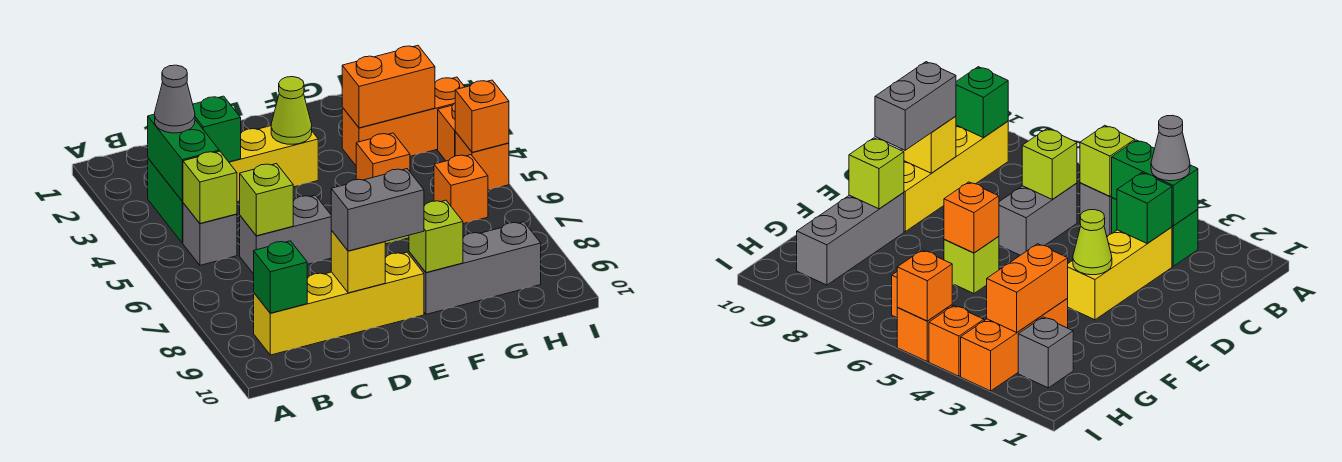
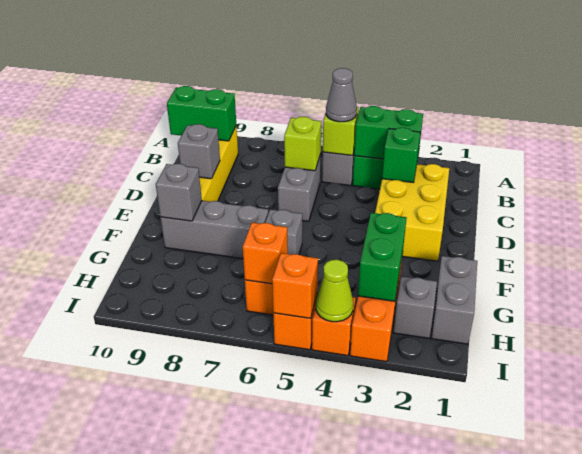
grey 1x1 cone [155,65,195,133] -> grey 1x1 cone moved to [326,68,357,122]
green 1x1 brick [254,241,307,313] -> green 1x2 brick [167,86,236,141]
yellow 1x3 brick [229,126,318,202] -> yellow 2x3 brick [375,164,449,261]
yellow 1x1 brick [331,231,385,293] -> grey 1x1 brick [178,124,220,179]
grey 1x2 brick [331,169,424,251] -> grey 1x2 brick moved to [431,256,477,344]
lime 1x1 cone [271,77,312,144] -> lime 1x1 cone moved to [316,260,353,322]
lime 1x1 brick [944,236,999,293] -> grey 1x1 brick [265,210,302,255]
orange 1x1 brick [356,133,410,180] -> orange 1x1 brick moved to [243,223,288,284]
grey 1x3 brick [409,222,541,314] -> grey 1x3 brick turned to [160,201,268,259]
lime 1x1 brick [409,200,463,273] -> grey 1x1 brick [156,164,202,221]
orange 1x2 brick [342,46,435,128] -> green 1x2 brick [358,213,406,301]

